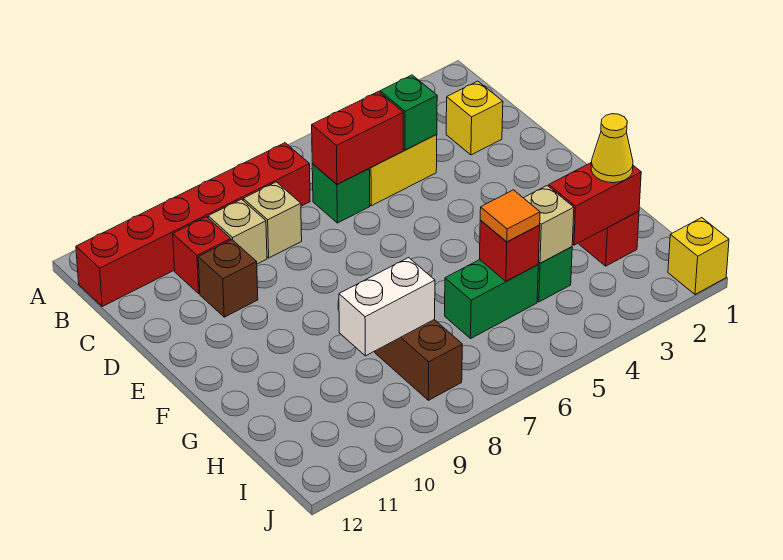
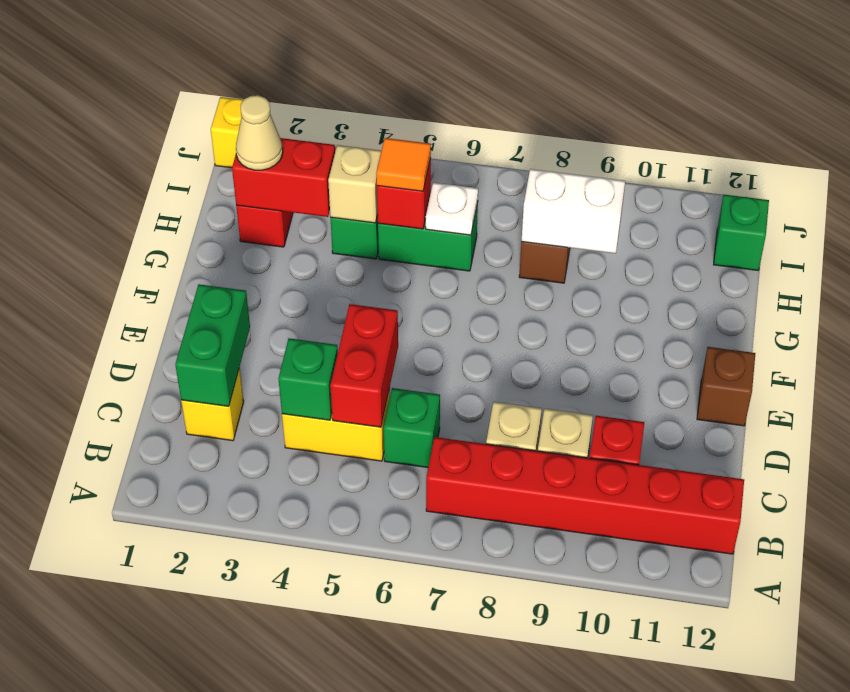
none -> green 1x2 brick [175,284,250,406]
red 1x2 brick [312,92,403,184] -> red 1x2 brick turned to [330,304,398,427]
brown 1x1 brick [198,240,258,317] -> brown 1x1 brick moved to [697,347,755,426]
yellow 1x1 cone [591,114,633,183] -> tan 1x1 cone [236,95,283,170]
none -> white 1x1 plate [426,183,478,235]
none -> green 1x1 brick [714,194,769,270]

